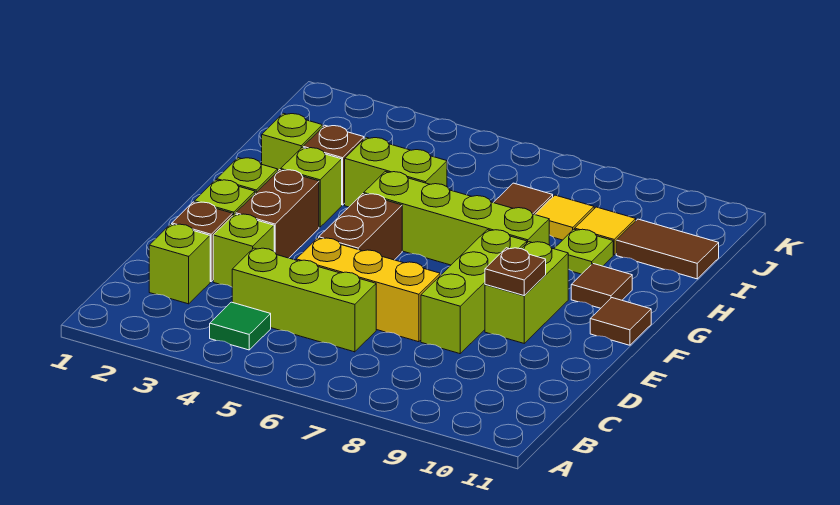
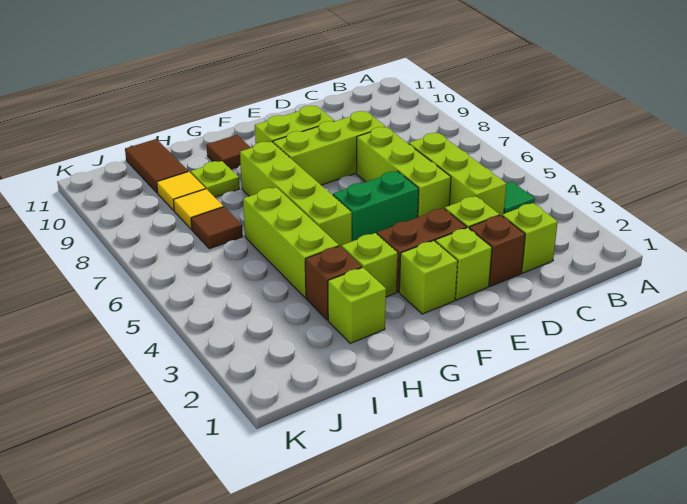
yellow 1x3 brick [296,238,440,342] -> lime 1x3 brick [357,127,451,217]
brown 1x2 brick [319,194,402,260] -> green 1x2 brick [333,171,419,241]
brown 1x1 plate [485,248,546,296] -> none
brown 1x1 tile [590,298,651,345] -> none
lime 1x2 brick [345,137,447,207] -> lime 1x3 brick [243,187,339,298]

